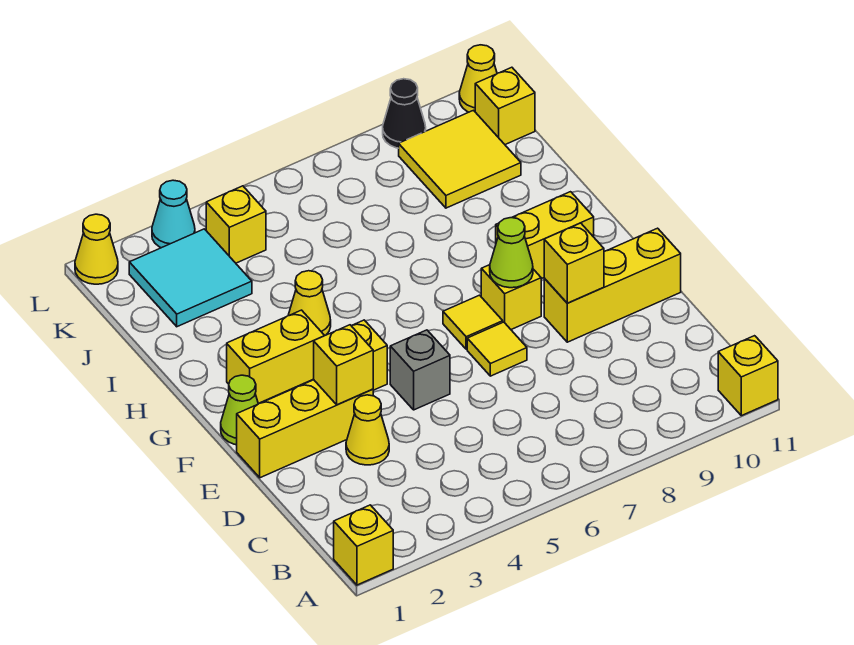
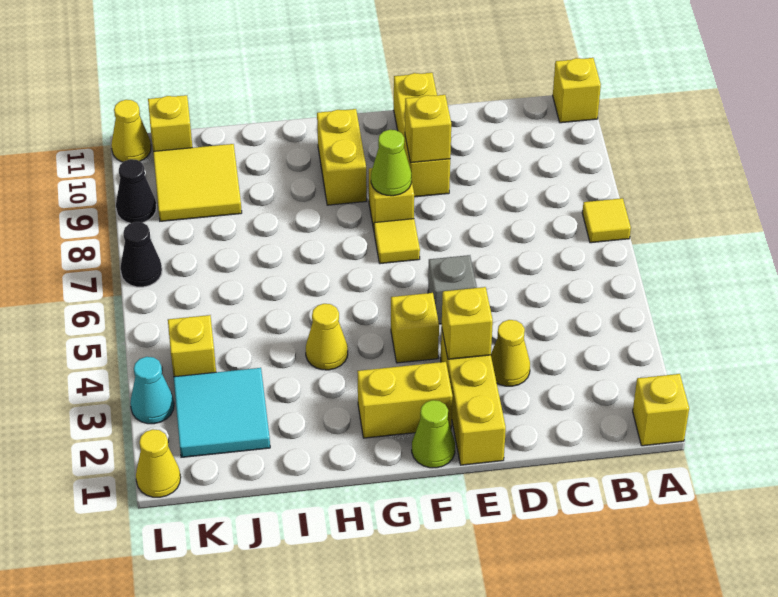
yellow 1x1 tile [467,322,527,376] -> yellow 1x1 tile moved to [582,198,631,243]
yellow 1x2 brick [227,310,325,403] -> yellow 1x2 brick turned to [357,362,453,438]
none -> black 1x1 cone [120,222,162,287]

